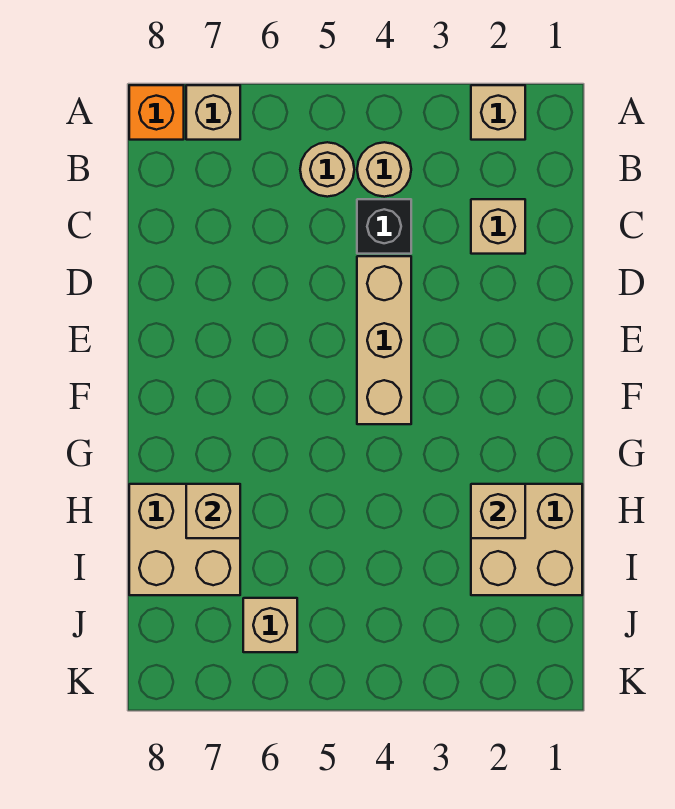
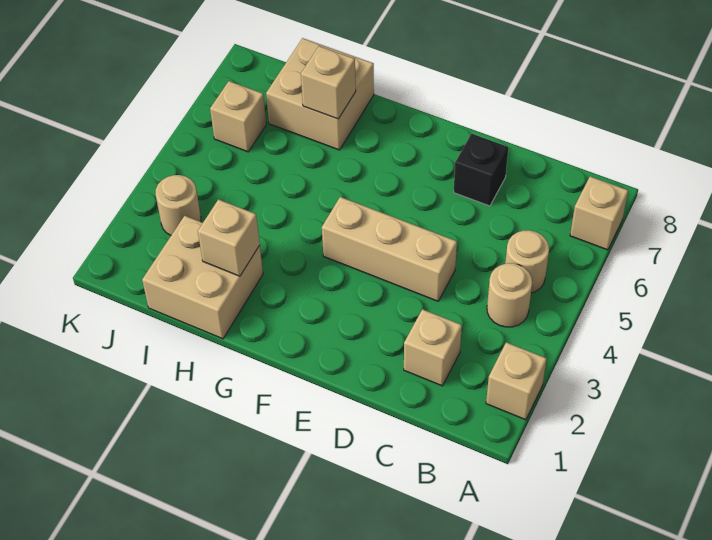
orange 1x1 brick [129,85,184,140] -> none
black 1x1 brick [357,199,411,254] -> black 1x1 brick moved to [454,134,508,206]
none -> tan 1x1 round brick [156,175,201,235]

